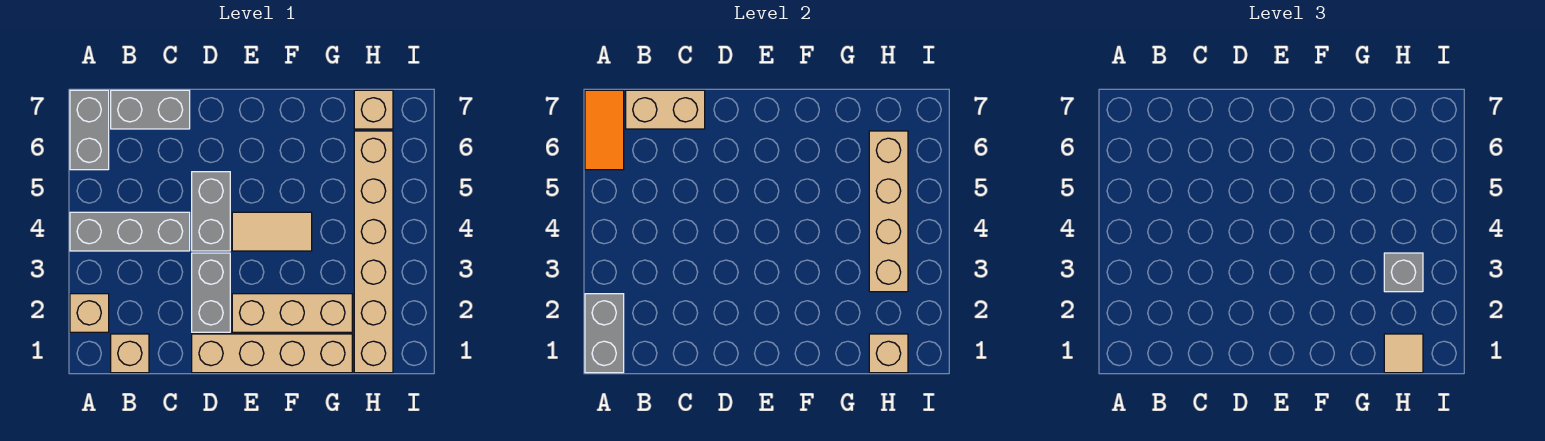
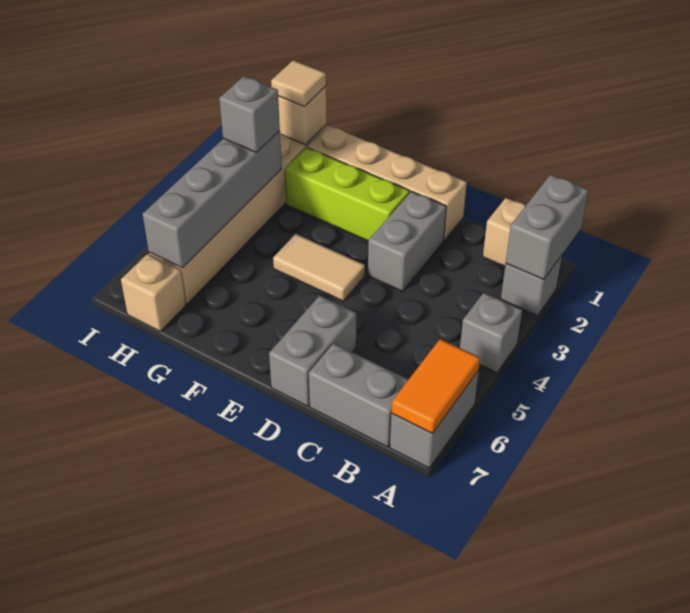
tan 1x1 brick [70,294,109,332] -> grey 1x1 brick [501,255,562,316]
grey 1x3 brick [70,212,190,251] -> grey 1x1 brick [460,293,522,373]
tan 1x2 brick [626,90,705,129] -> none
grey 1x2 brick [192,172,230,251] -> grey 1x2 brick moved to [269,296,356,406]
tan 1x3 brick [232,294,352,332] -> lime 1x3 brick [285,147,410,241]
tan 1x4 brick [869,131,908,292] -> grey 1x4 brick [143,131,282,268]

